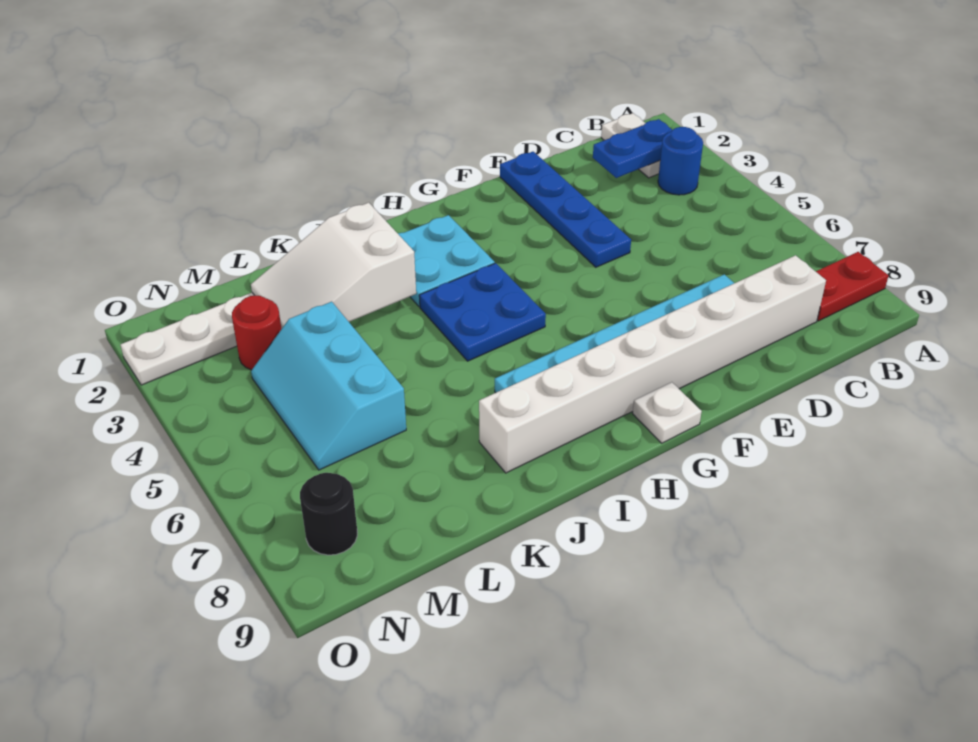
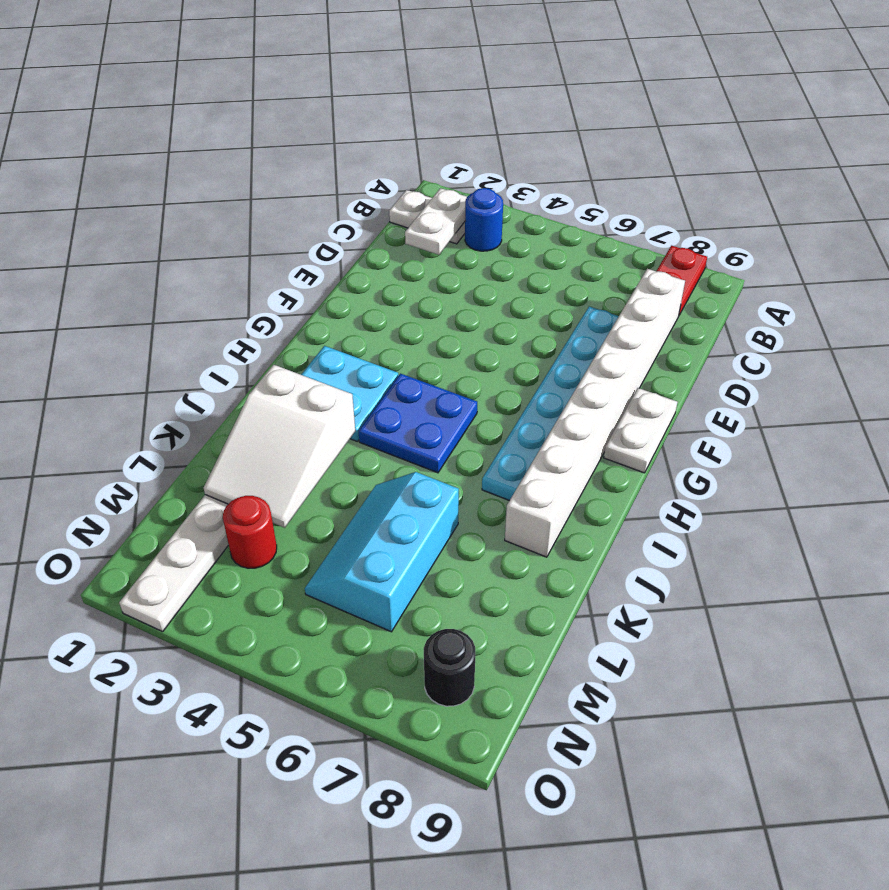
blue 1x2 plate [593,119,672,178] -> white 1x2 plate [405,188,467,255]
blue 1x4 plate [500,152,631,267] -> none
white 1x1 plate [633,382,702,443] -> white 1x2 plate [604,388,677,473]
cyan 2x3 slope [251,302,406,470] -> cyan 2x3 slope turned to [305,472,459,632]

